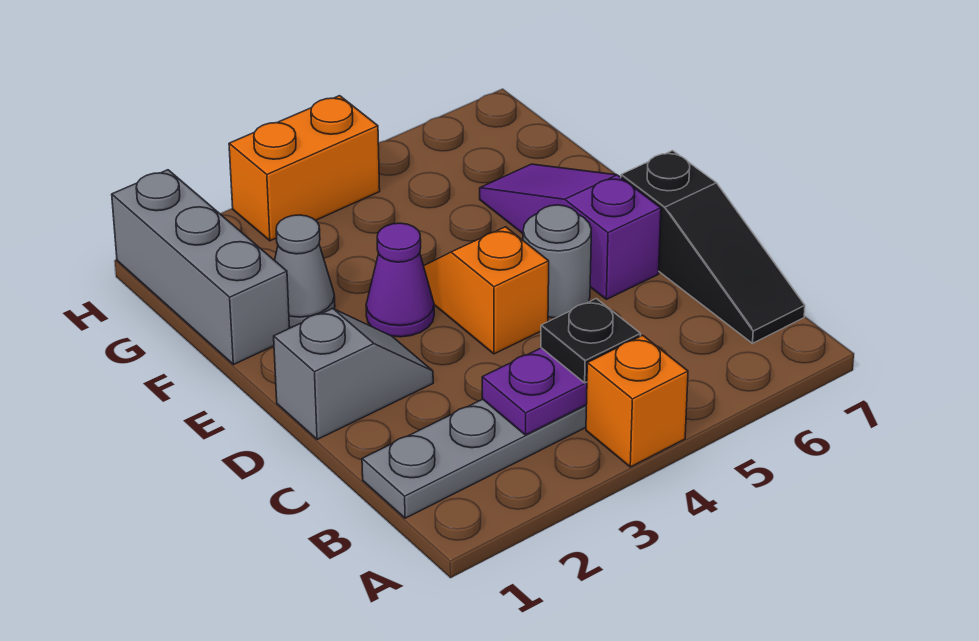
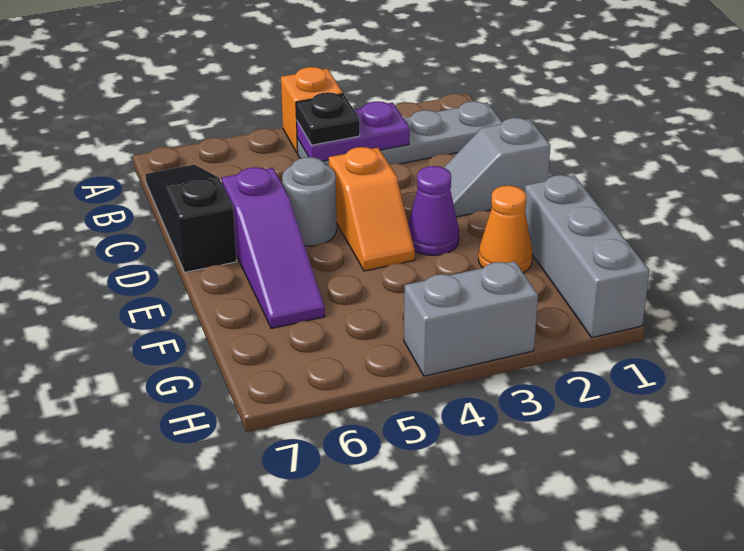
grey 1x1 cone [275,215,335,328] -> orange 1x1 cone [478,186,532,273]
orange 1x2 brick [229,96,380,241] -> grey 1x2 brick [404,261,538,376]

